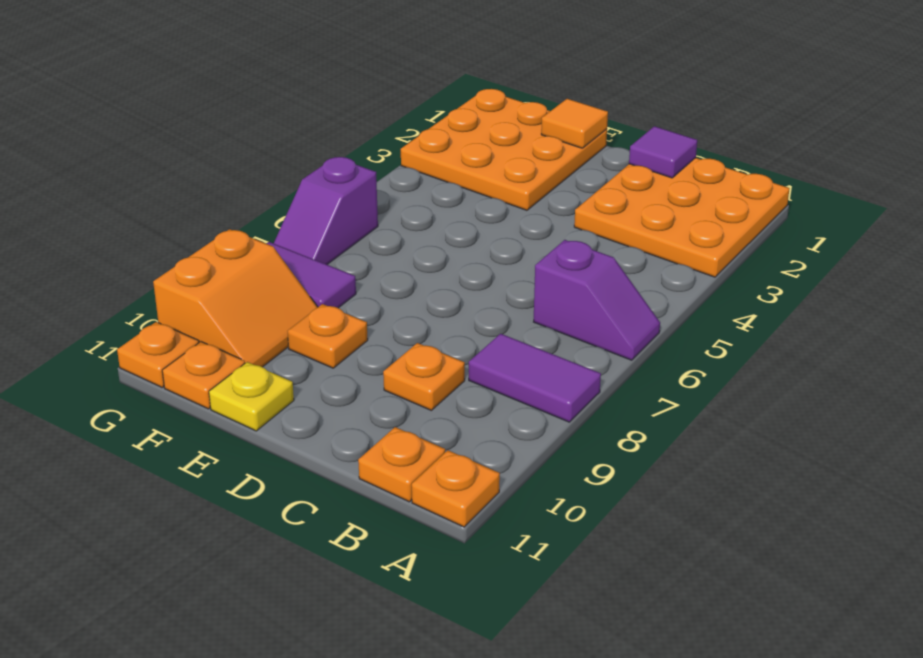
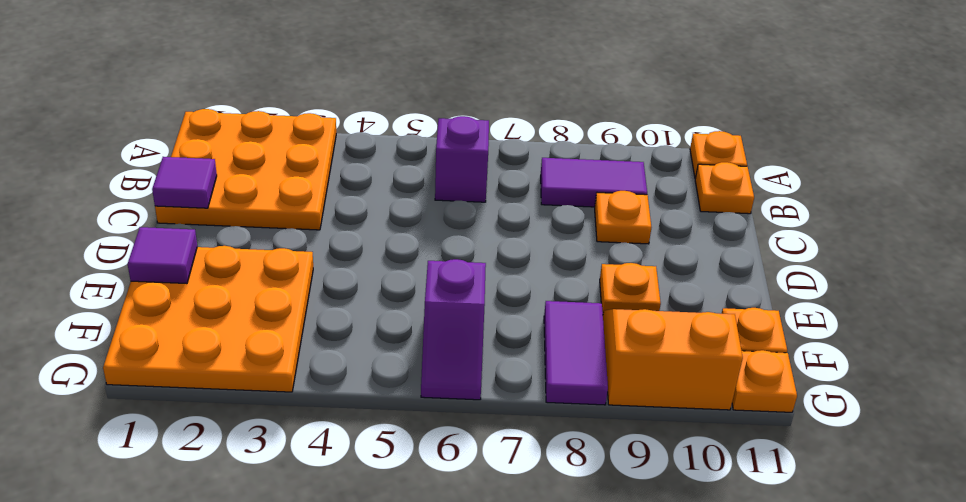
purple 1x2 tile [469,334,601,422] -> purple 1x2 tile turned to [541,158,647,207]
orange 1x1 tile [541,99,608,148] -> purple 1x1 tile [128,227,197,284]
yellow 1x1 plate [209,362,294,431] -> none
purple 1x2 slope [274,157,378,264] -> purple 1x2 slope turned to [421,259,486,400]

